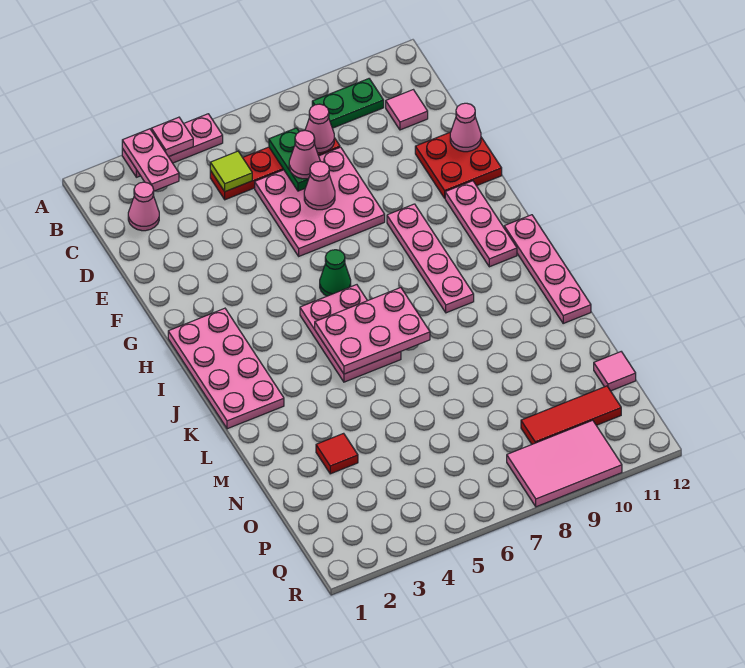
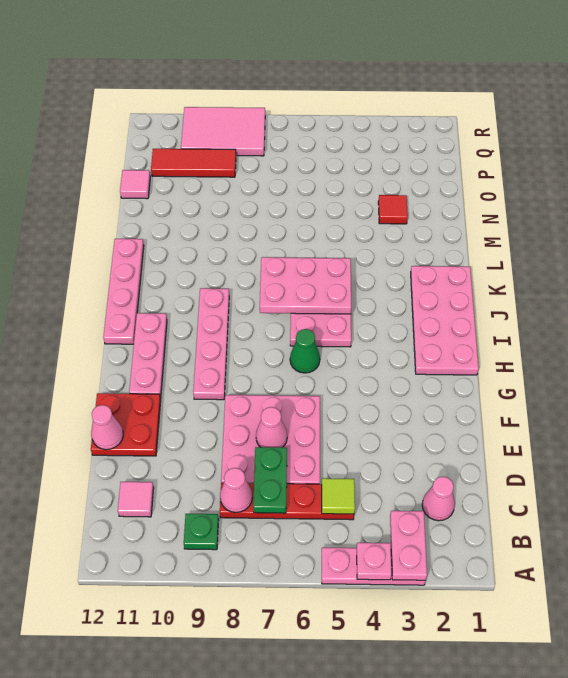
green 1x2 plate [312,79,384,128] -> green 1x1 plate [184,514,219,550]
pink 1x1 cone [289,130,320,179] -> none

